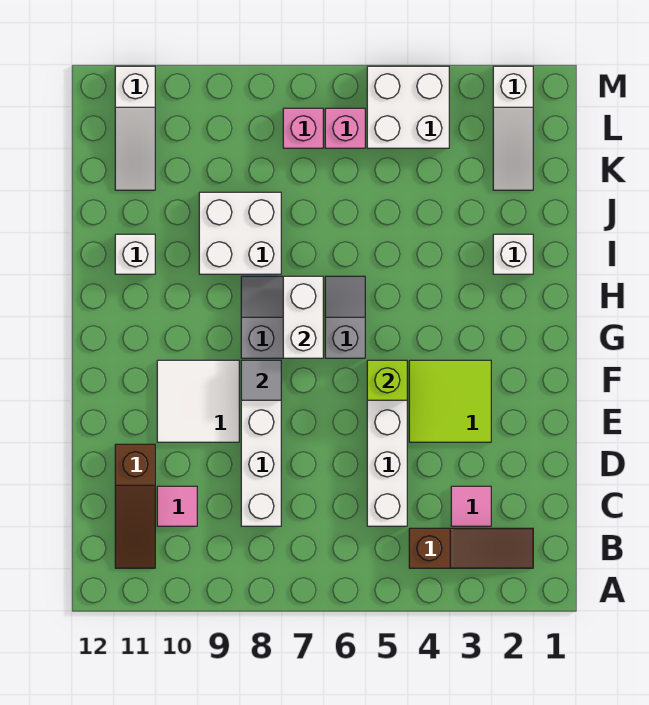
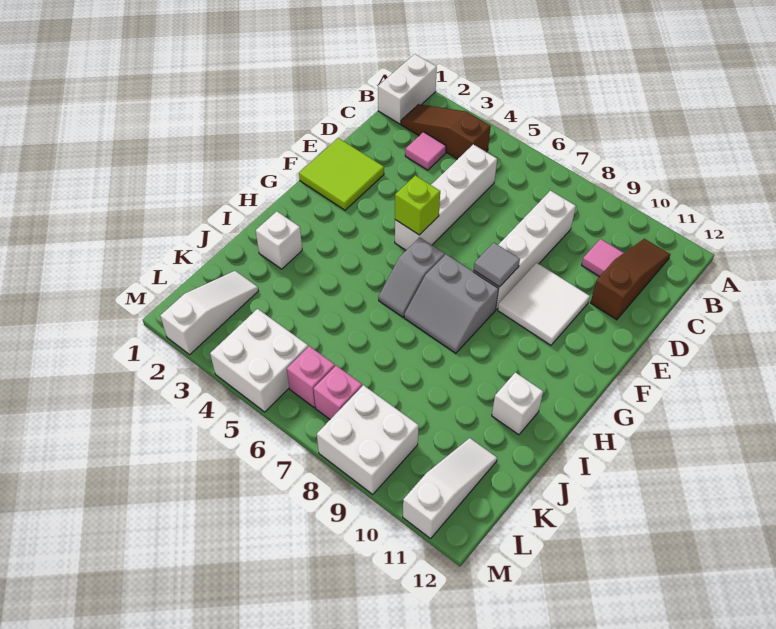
lime 2x2 tile [409,360,491,442] -> lime 2x2 tile moved to [299,138,384,210]
white 1x2 brick [283,276,323,358] -> white 1x2 brick moved to [378,54,437,124]
white 2x2 brick [199,192,281,274] -> white 2x2 brick moved to [317,385,419,494]

